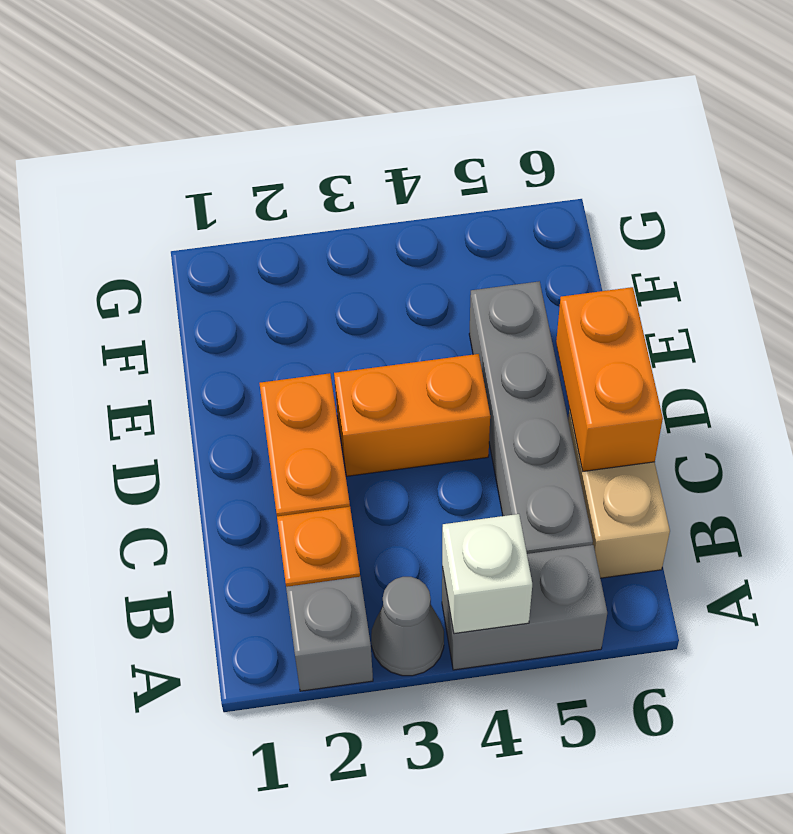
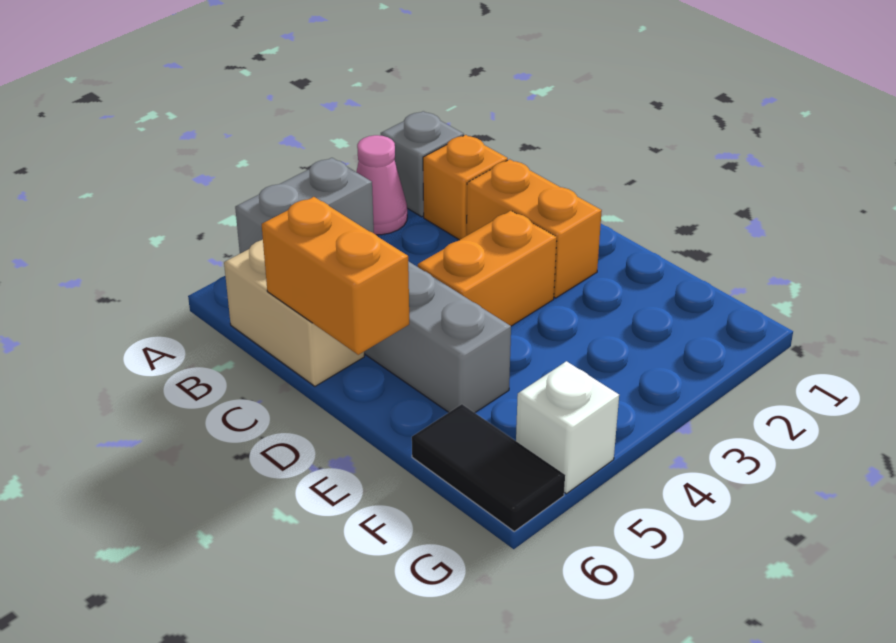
grey 1x1 cone [371,577,444,676] -> pink 1x1 cone [356,135,407,235]
white 1x1 brick [442,514,532,634] -> white 1x1 brick moved to [516,361,619,494]
none -> black 1x2 tile [412,404,565,531]

